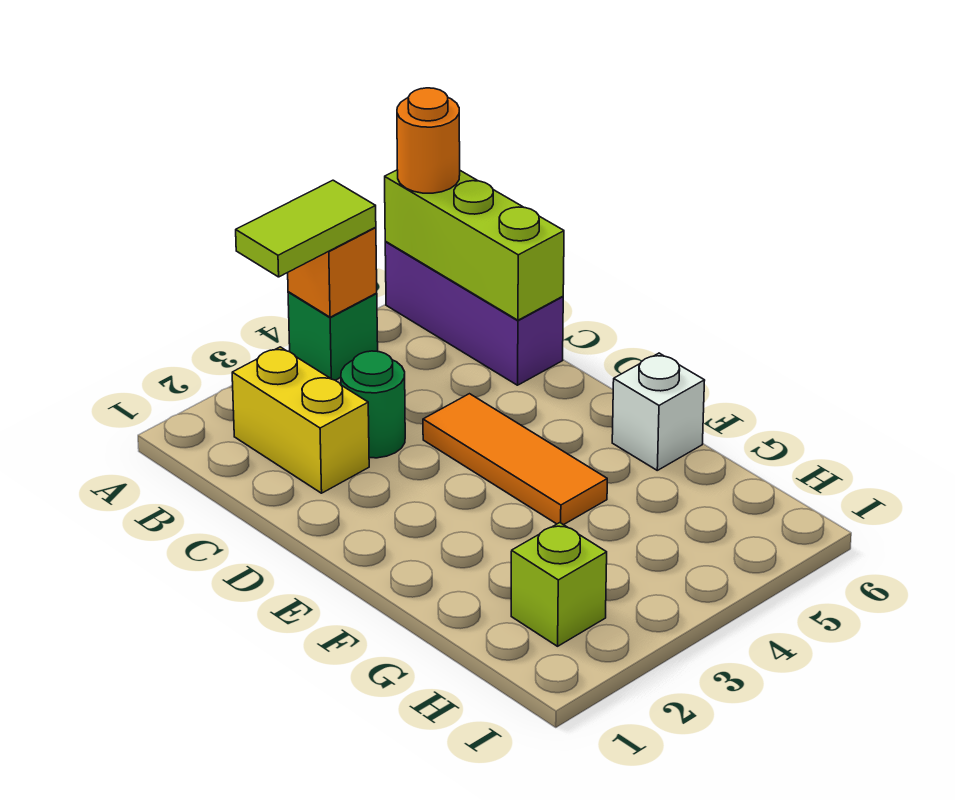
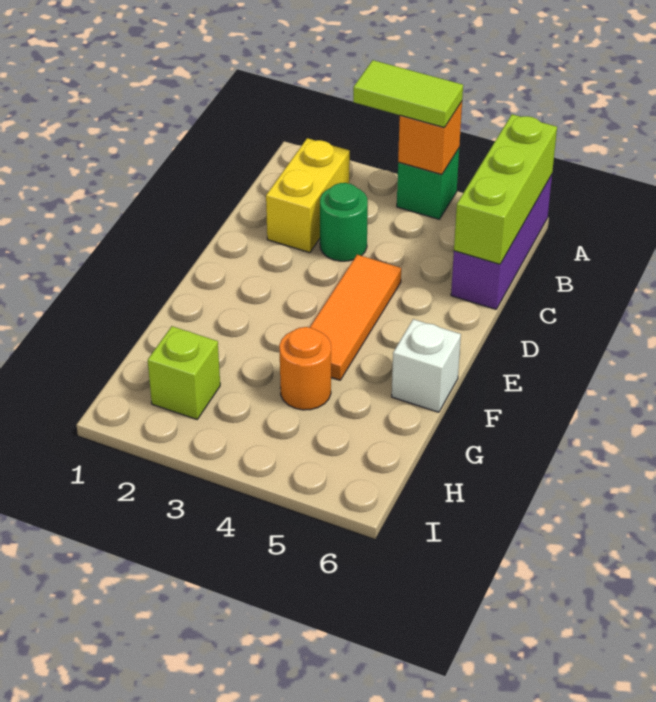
orange 1x1 round brick [397,88,460,193] -> orange 1x1 round brick moved to [279,327,331,410]

